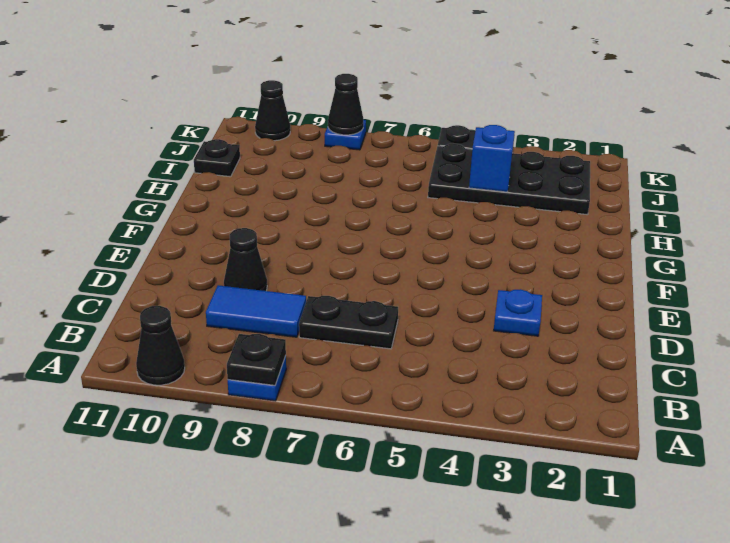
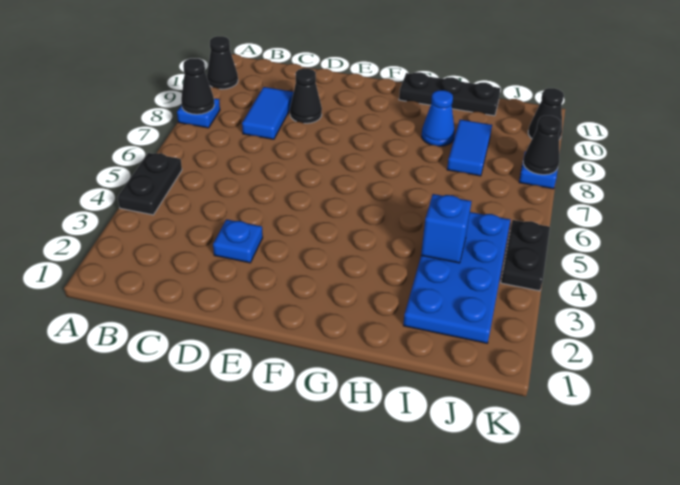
black 1x1 plate [227,334,286,385] -> black 1x1 cone [181,58,214,114]
black 1x2 plate [299,296,398,349] -> black 1x2 plate moved to [118,153,182,215]
none -> blue 1x1 cone [422,90,455,146]
black 2x4 plate [428,144,590,215] -> blue 2x4 plate [403,212,510,343]
none -> blue 1x2 tile [447,120,492,176]
black 1x1 plate [194,139,240,177] -> black 1x3 plate [399,72,501,116]

